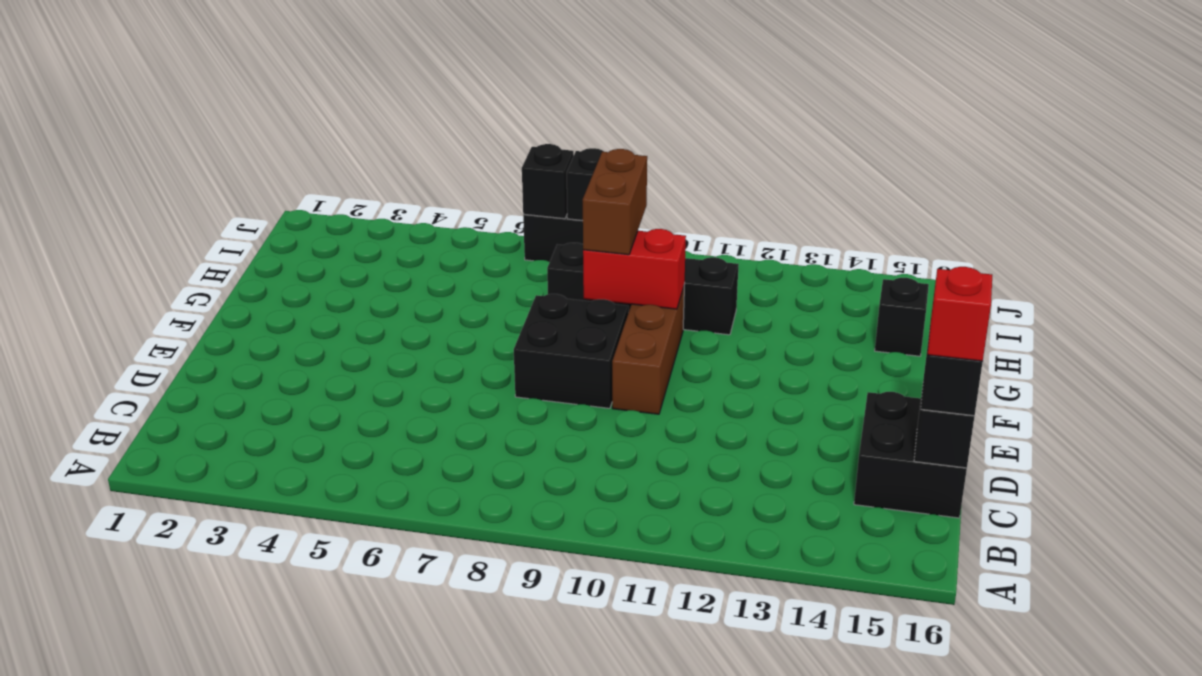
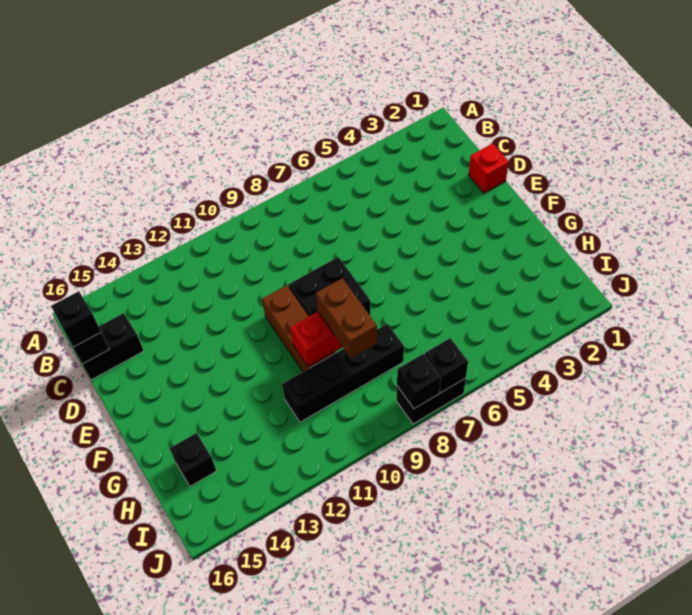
black 2x2 brick [854,392,967,518] -> black 1x2 brick [75,313,144,380]
red 1x1 brick [927,267,992,361] -> red 1x1 brick moved to [468,143,509,193]

